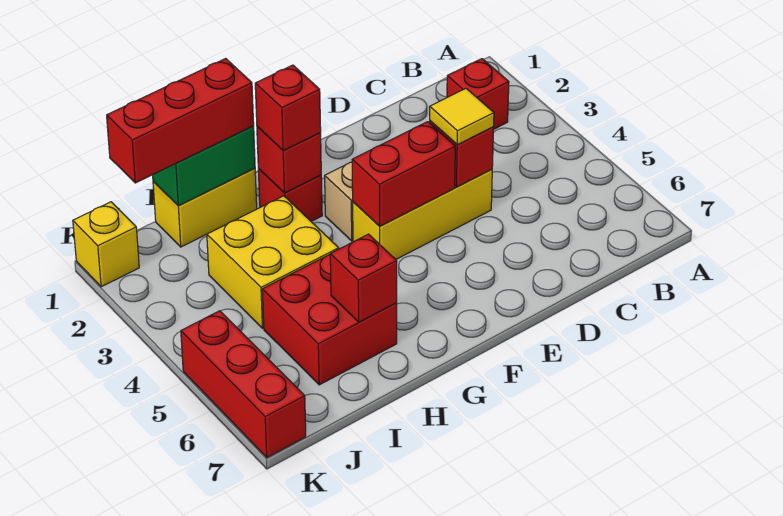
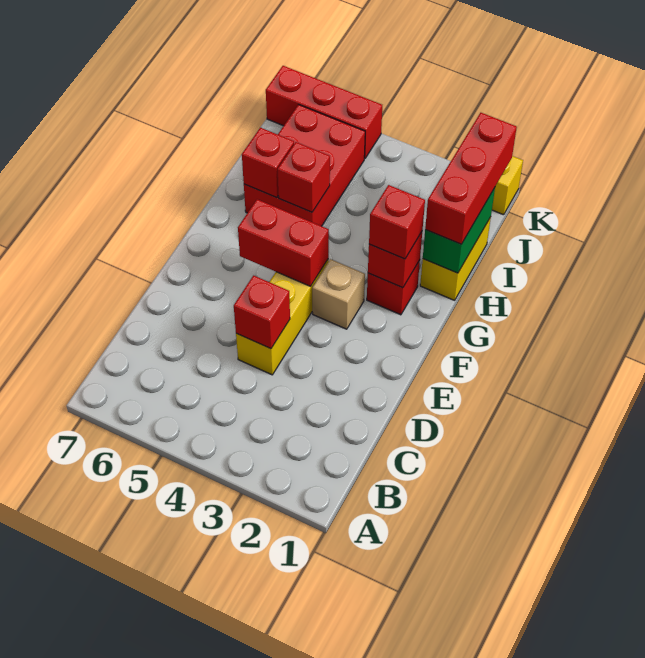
red 1x1 brick [447,59,509,129] -> red 1x1 brick moved to [278,142,330,212]
yellow 1x1 tile [430,89,494,145] -> none
red 1x2 brick [352,122,455,226] -> red 1x2 brick turned to [238,199,329,286]
yellow 2x2 brick [207,196,339,328] -> none
red 2x2 brick [262,255,397,385] -> red 2x3 brick [244,105,365,226]

